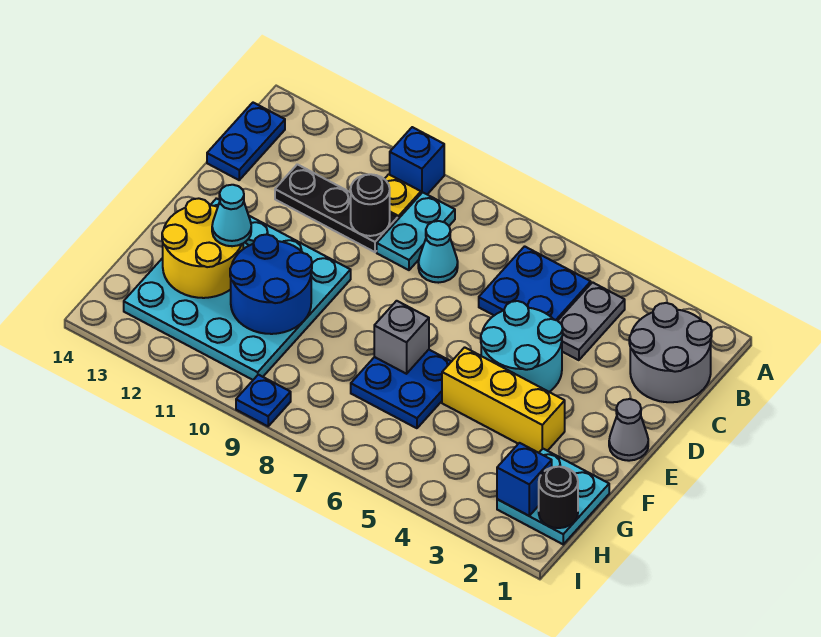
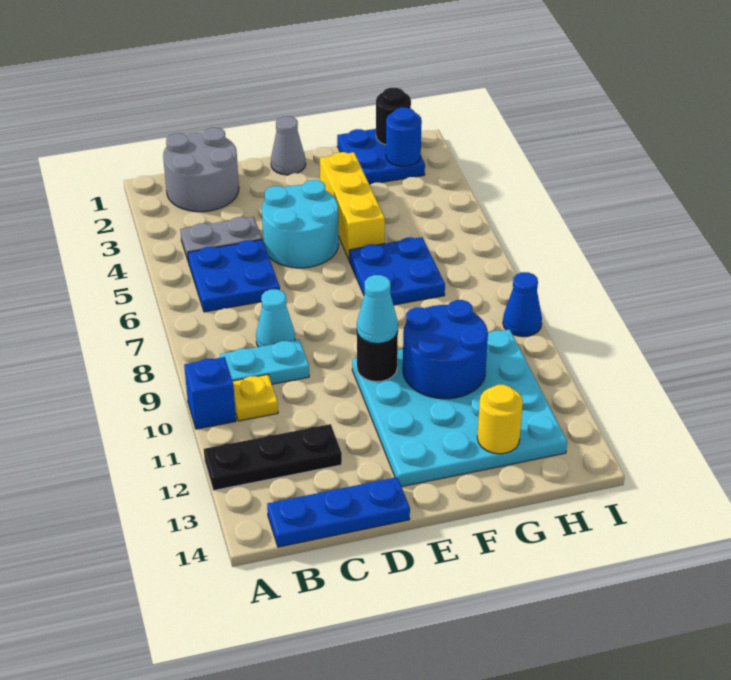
blue 1x2 plate [207,103,285,180] -> blue 1x3 plate [267,477,410,547]
black 1x3 plate [275,164,397,252] -> black 1x3 plate turned to [204,424,342,490]
black 1x1 round brick [351,174,390,236] -> black 1x1 round brick moved to [357,332,398,382]
grey 1x1 brick [374,301,429,374] -> none
yellow 2x2 round brick [162,198,243,298] -> yellow 1x1 round brick [477,385,523,454]
cyan 1x1 cone [212,185,251,246] -> cyan 1x1 cone moved to [357,275,398,343]
cyan 2x2 plate [497,449,609,544] -> blue 2x2 plate [337,129,425,184]
blue 1x1 brick [497,443,552,516] -> blue 1x1 round brick [386,107,422,167]
blue 1x1 plate [236,375,291,426] -> blue 1x1 cone [503,272,542,337]

